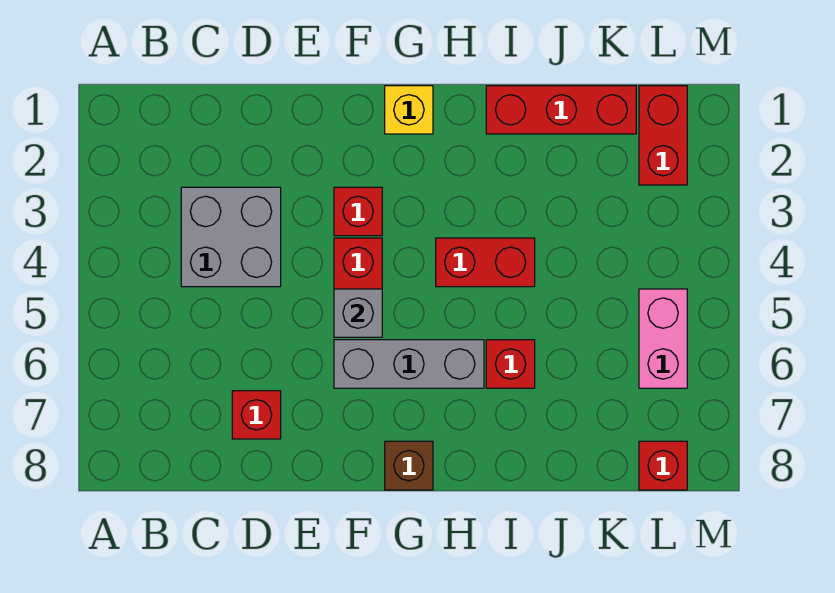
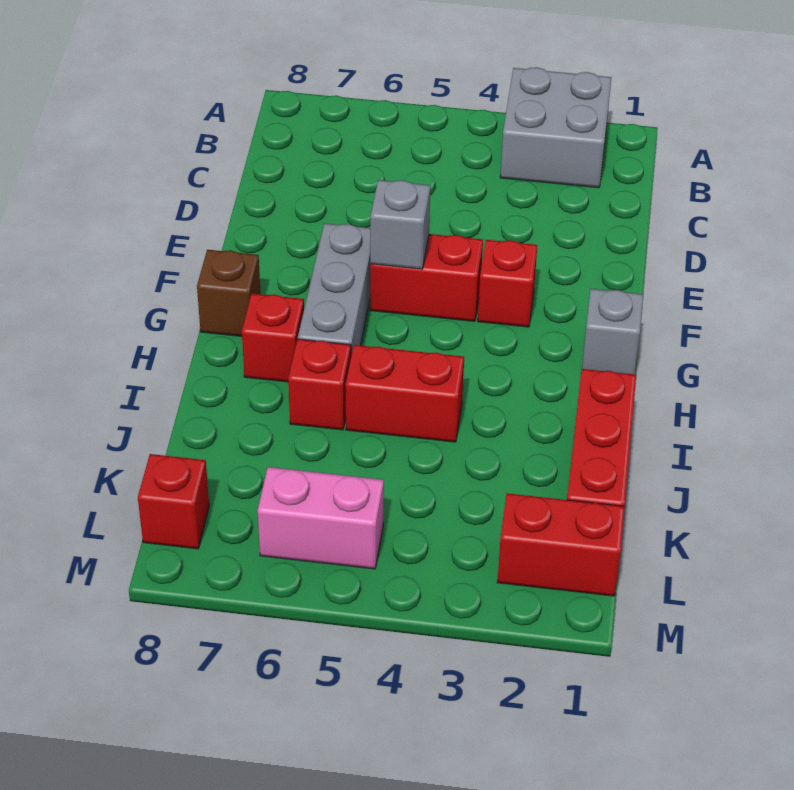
grey 2x2 brick [181,187,281,287] -> grey 2x2 brick moved to [500,67,611,188]
red 1x1 brick [232,391,281,439] -> red 1x1 brick moved to [242,294,304,382]
yellow 1x1 brick [385,86,433,134] -> grey 1x1 brick [582,289,643,374]
red 1x2 brick [436,238,535,287] -> red 1x2 brick turned to [345,345,464,442]

